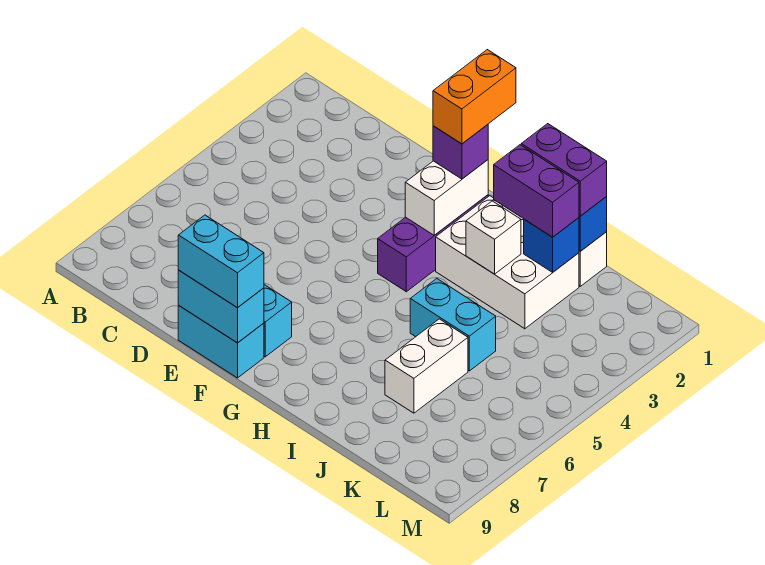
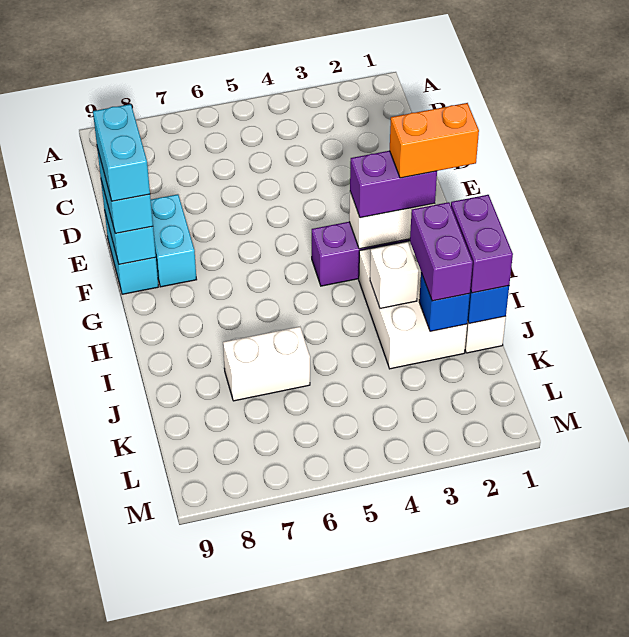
purple 1x1 brick [433,125,488,179] -> purple 1x2 brick [350,151,437,218]
cyan 1x2 brick [410,279,496,371] -> cyan 1x2 brick moved to [93,104,150,201]

